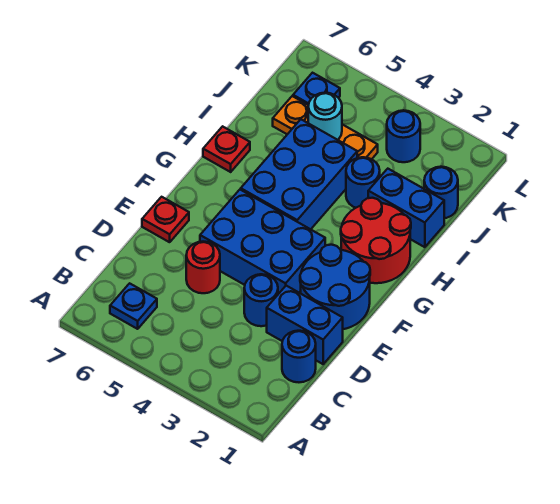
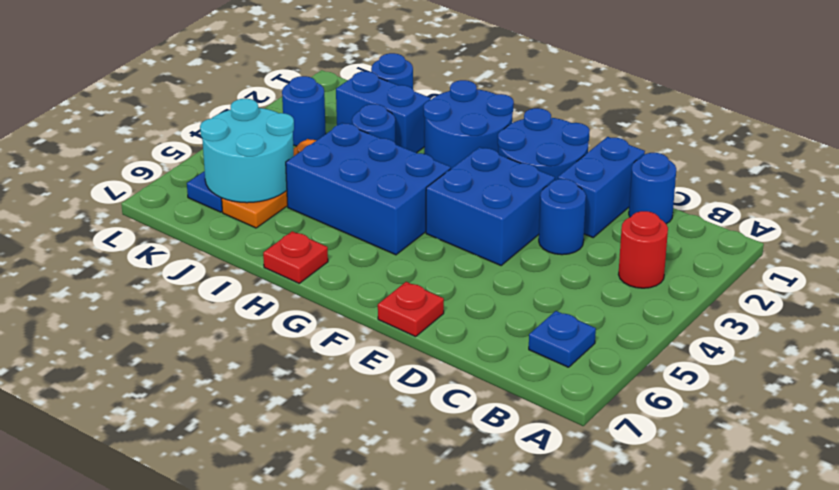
red 1x1 round brick [186,242,220,293] -> red 1x1 round brick moved to [618,211,668,288]
blue 2x3 brick [200,190,325,294] -> blue 2x2 brick [426,147,555,265]
red 2x2 round brick [341,198,411,283] -> blue 2x2 round brick [424,80,514,168]
blue 1x2 brick [368,169,444,247] -> blue 1x2 brick turned to [336,71,431,153]
cyan 1x1 round brick [308,93,342,140] -> cyan 2x2 round brick [200,99,294,203]

